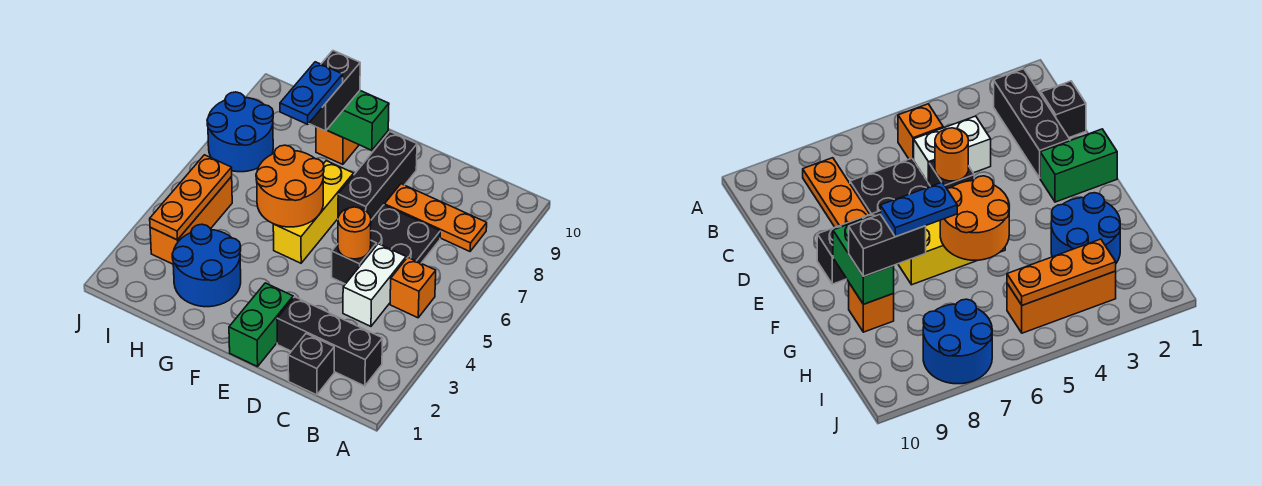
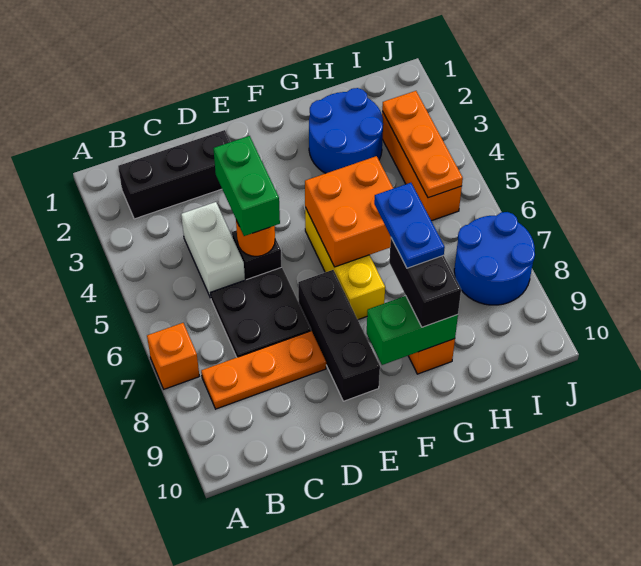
orange 1x1 brick [390,257,436,318] -> orange 1x1 brick moved to [147,323,199,389]
black 1x1 brick [288,334,334,395] -> none
green 1x2 brick [229,283,293,367] -> green 1x2 brick moved to [213,136,280,236]
orange 2x2 round brick [256,145,324,227] -> orange 2x2 brick [305,156,393,267]

